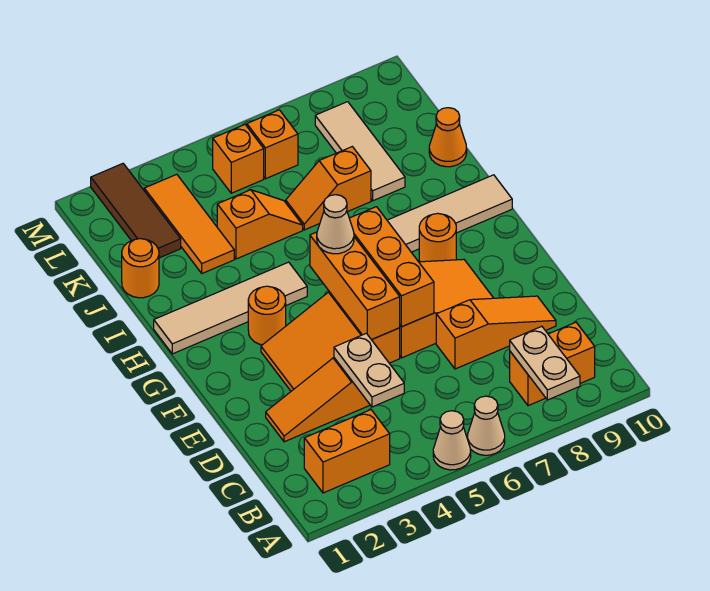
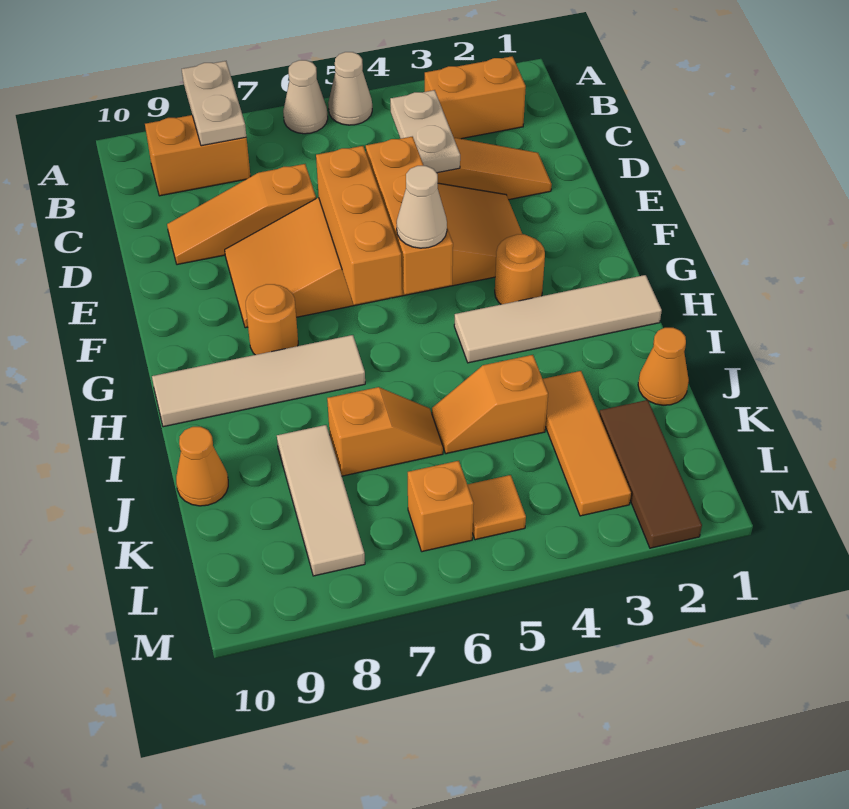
orange 1x1 round brick [122,239,159,298] -> orange 1x1 cone [638,328,689,405]
orange 1x1 brick [213,125,264,193] -> orange 1x1 tile [467,475,526,540]

